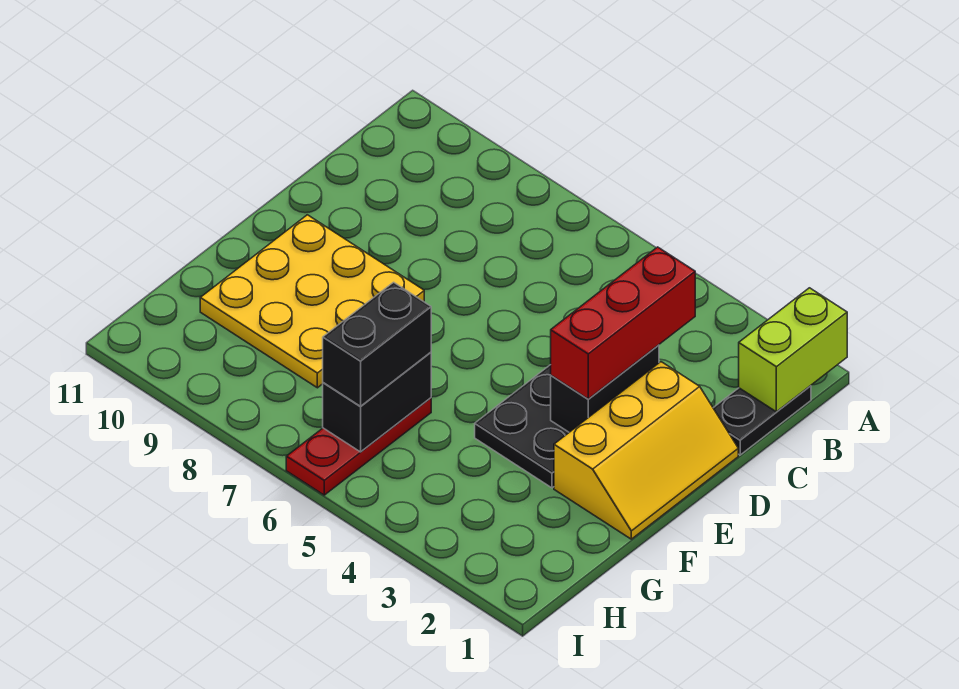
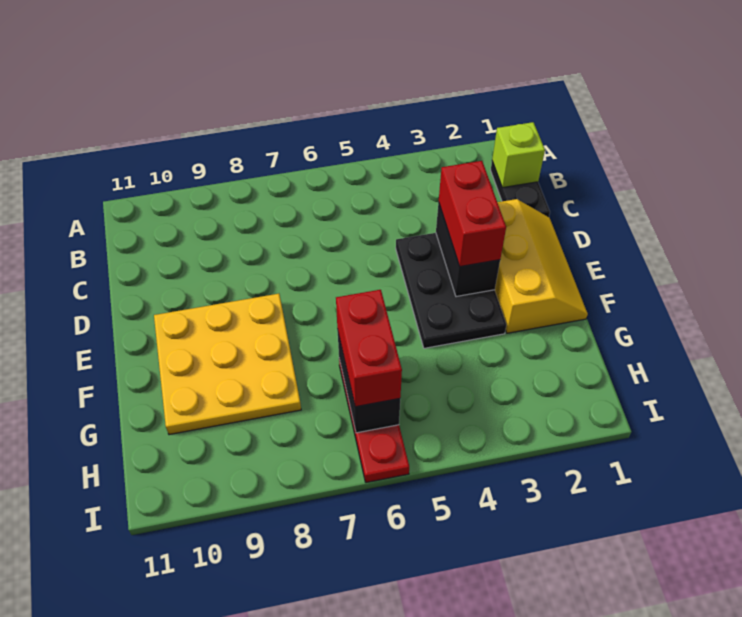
lime 1x2 brick [739,288,847,412] -> lime 1x1 brick [492,122,545,188]
red 1x3 brick [551,247,695,399] -> red 1x2 brick [439,161,506,267]
black 1x2 brick [323,282,431,407] -> red 1x2 brick [336,290,402,407]

